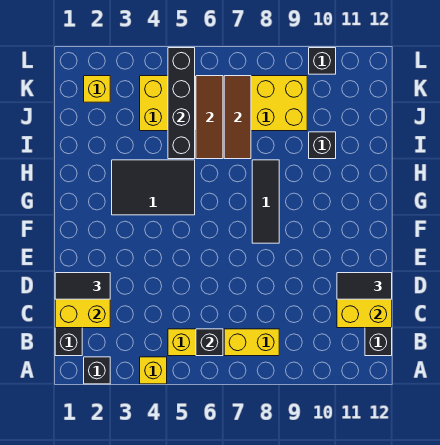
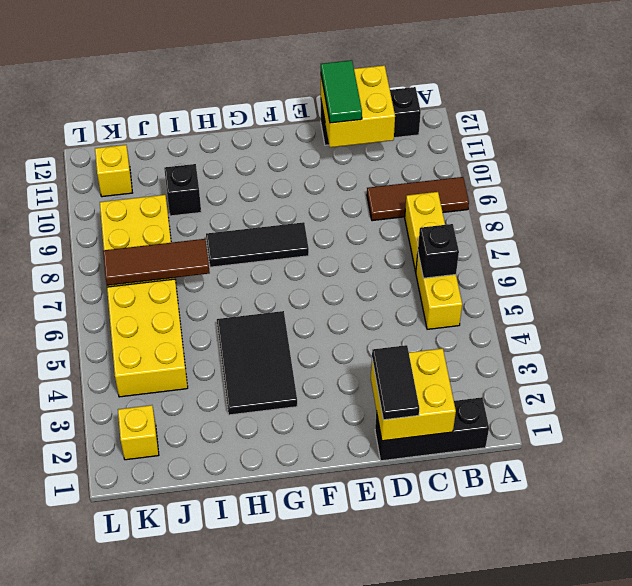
black 1x1 brick [84,357,110,384] -> none
yellow 1x1 brick [140,357,167,384] -> yellow 1x1 brick moved to [95,145,132,197]
black 1x2 tile [337,273,392,299] -> green 1x2 tile [321,60,362,123]
black 1x4 brick [168,48,195,159] -> none
brown 1x3 tile [196,76,223,159] -> brown 1x3 tile moved to [367,177,469,221]
black 1x1 brick [309,48,336,74] -> none

